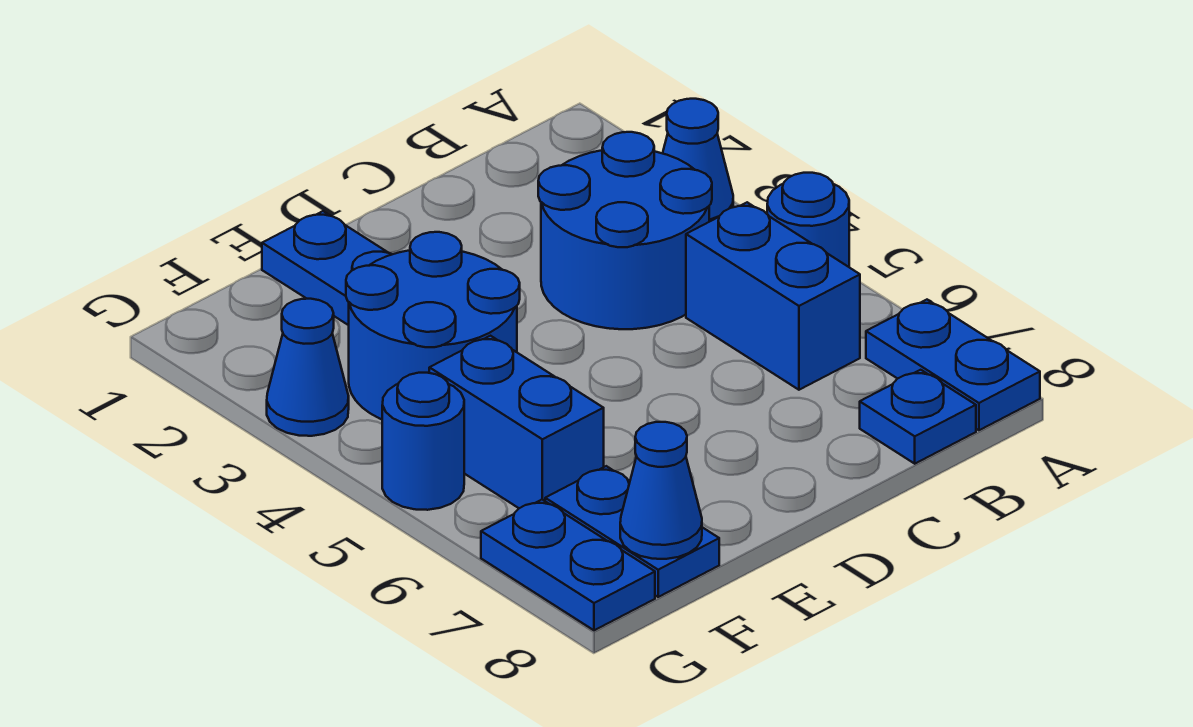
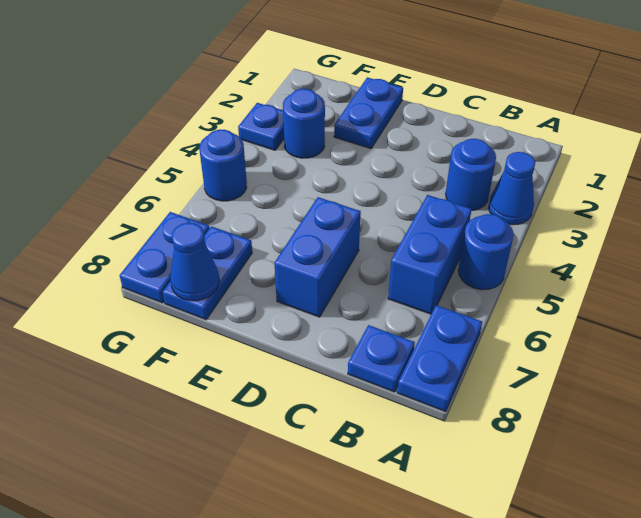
blue 2x2 round brick [538,132,712,329] -> blue 1x1 round brick [446,139,496,210]
blue 2x2 round brick [346,232,520,419] -> blue 1x1 round brick [283,89,325,158]
blue 1x2 brick [429,336,604,508] -> blue 1x2 brick moved to [274,197,361,317]
blue 1x1 cone [267,299,349,436] -> blue 1x1 plate [238,103,284,150]

